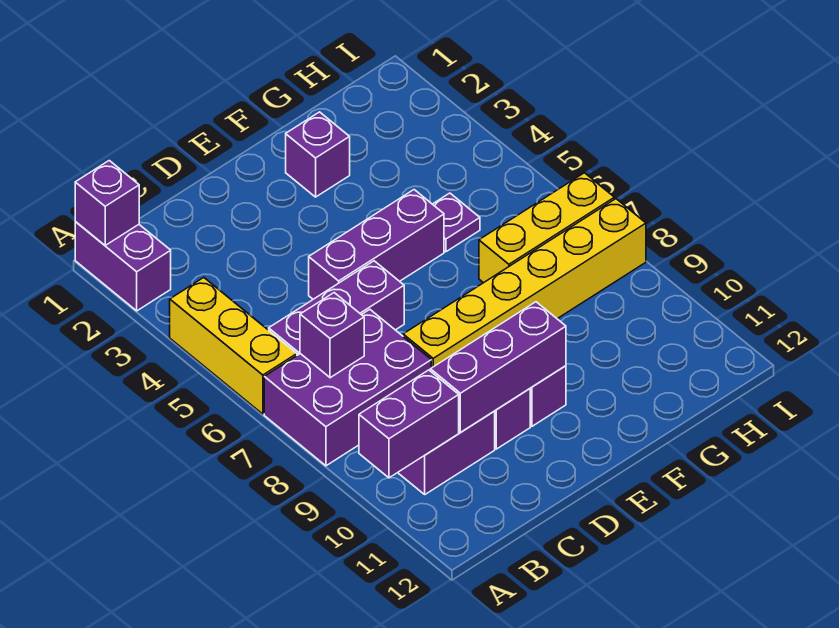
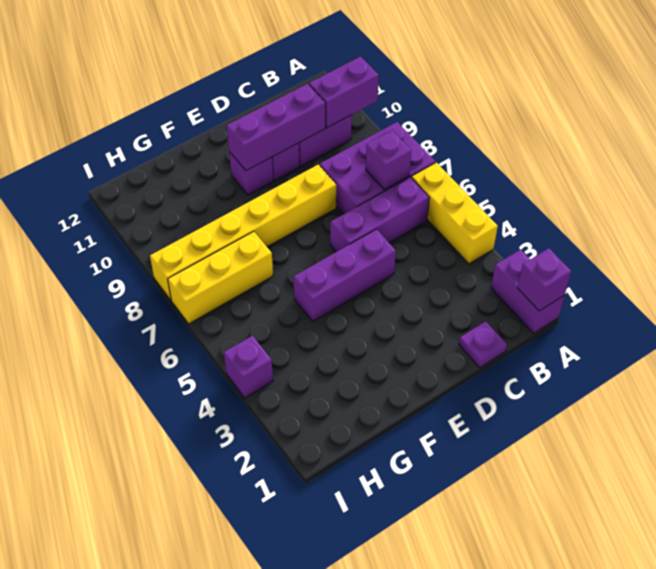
purple 1x1 brick [286,112,350,197] -> purple 1x1 brick moved to [224,336,273,398]
purple 1x1 plate [433,193,480,252] -> purple 1x1 plate moved to [459,321,507,368]

